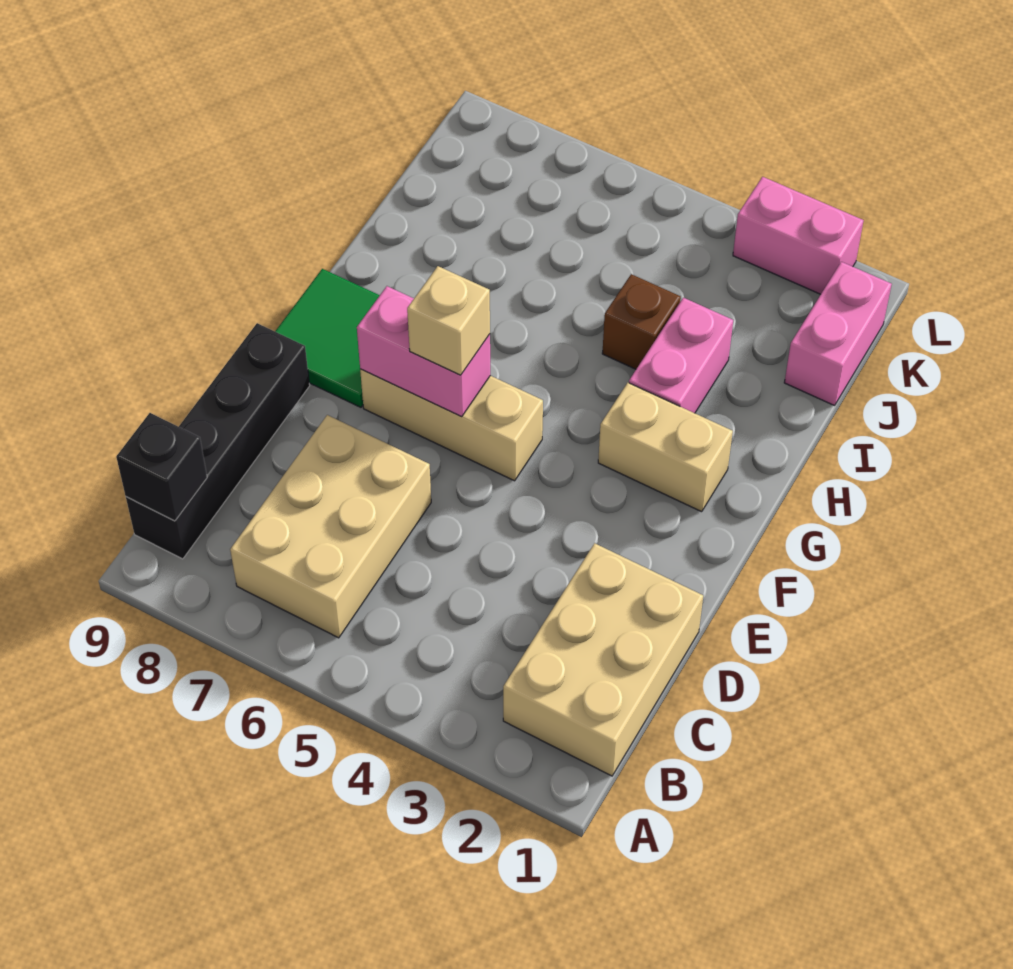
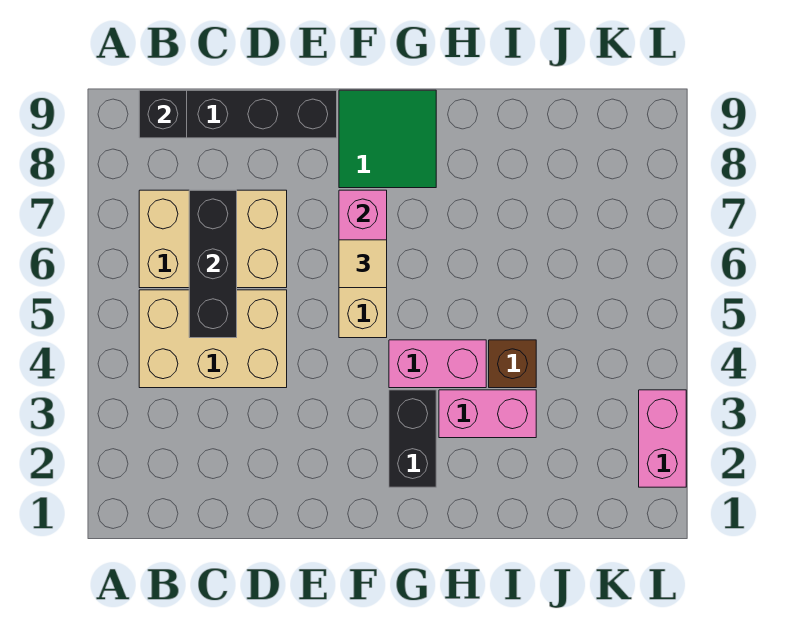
tan 2x3 brick [503,543,703,776] -> tan 2x3 brick moved to [139,290,287,388]
none -> black 1x3 brick [189,190,237,338]
tan 1x1 brick [407,266,490,375] -> tan 1x1 tile [339,240,387,288]
tan 1x2 brick [598,383,733,512] -> black 1x2 brick [389,390,436,487]
pink 1x2 brick [784,262,892,406] -> pink 1x2 brick moved to [389,340,486,388]

